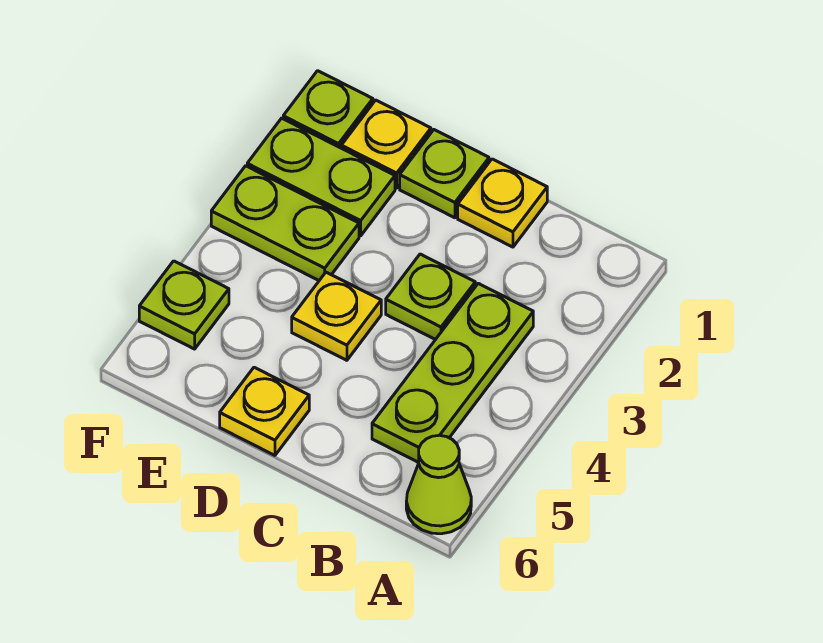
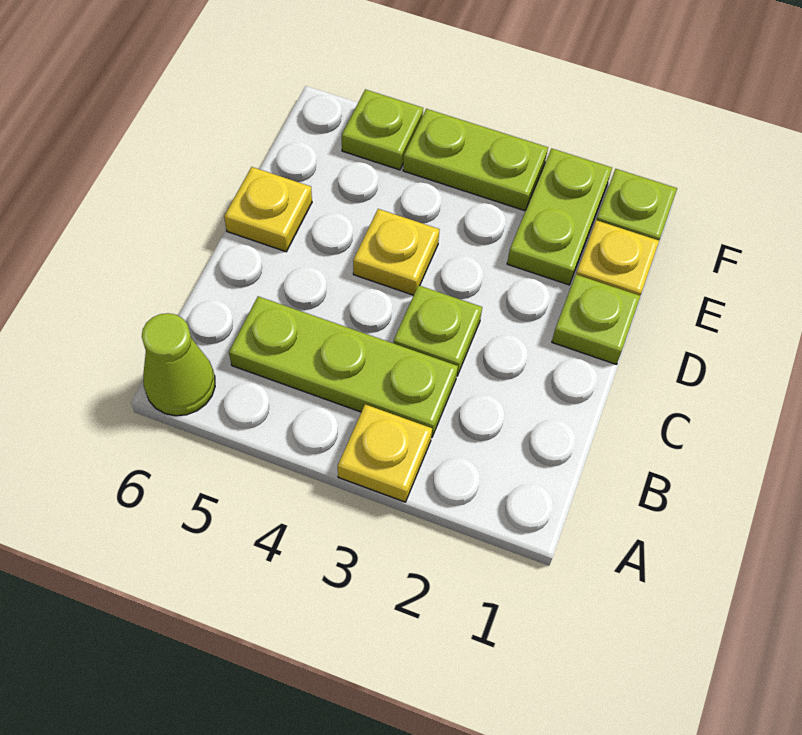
yellow 1x1 plate [458,159,547,247] -> yellow 1x1 plate moved to [338,404,432,502]
lime 1x2 plate [211,166,359,280] -> lime 1x2 plate turned to [403,109,548,211]

